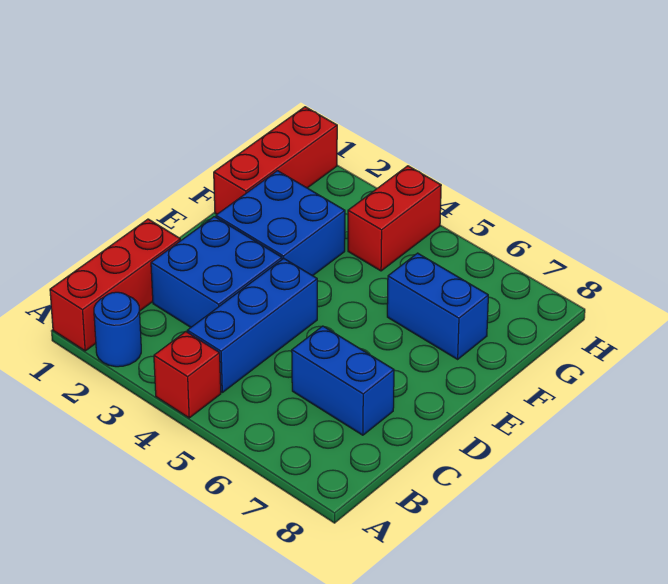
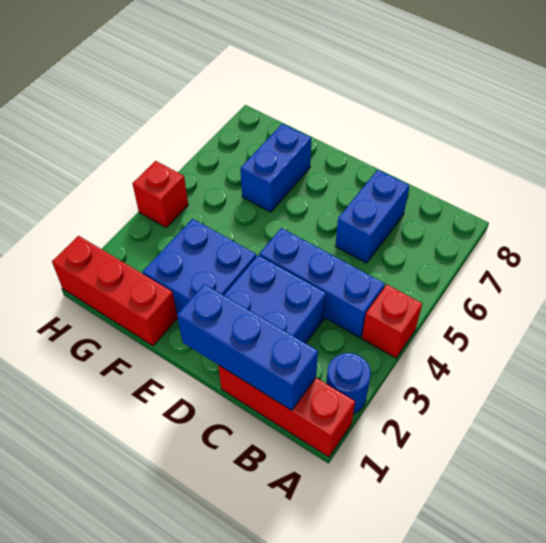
none -> blue 1x3 brick [177,284,318,410]
red 1x2 brick [348,166,441,271] -> red 1x1 brick [132,161,188,227]

